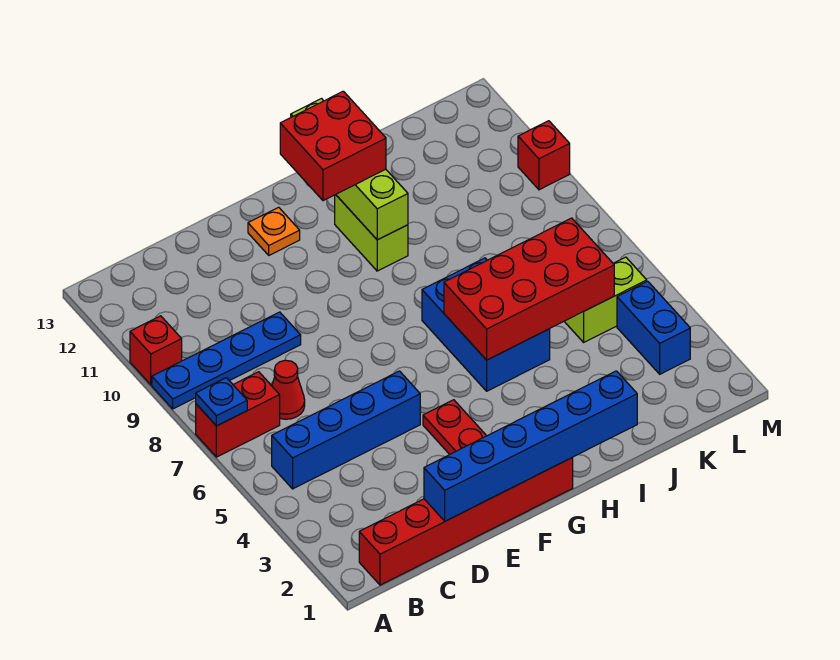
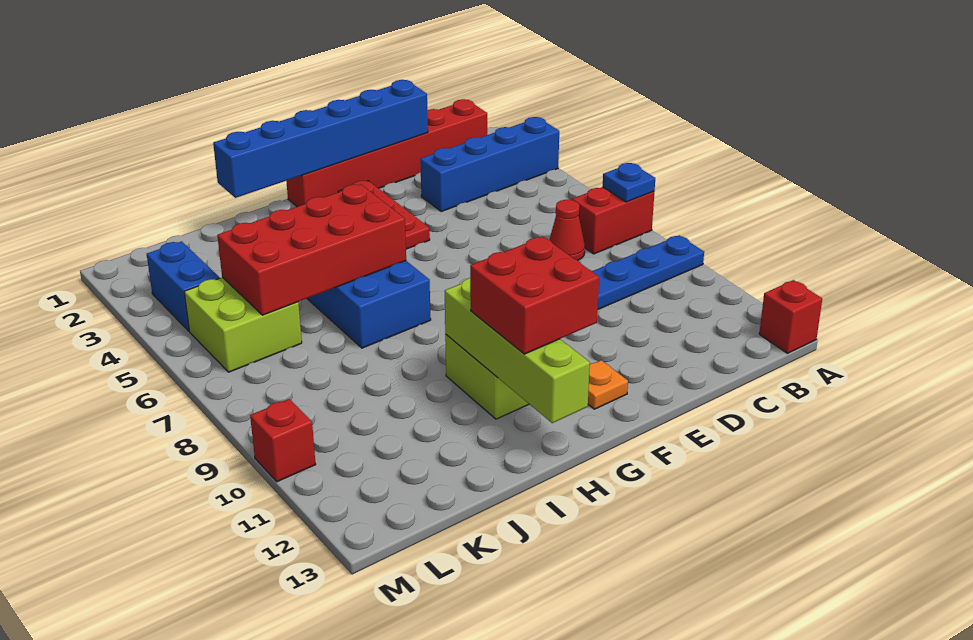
red 1x1 brick [130,316,182,385] -> red 1x1 brick moved to [759,280,822,353]
blue 1x4 brick [272,371,420,489] -> blue 1x4 brick moved to [420,117,559,211]
lime 1x2 brick [564,257,647,342] -> lime 2x2 brick [184,277,302,372]

